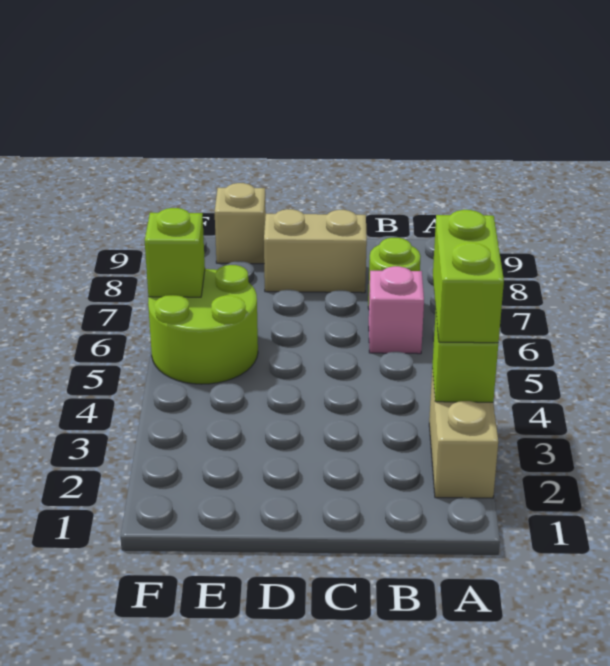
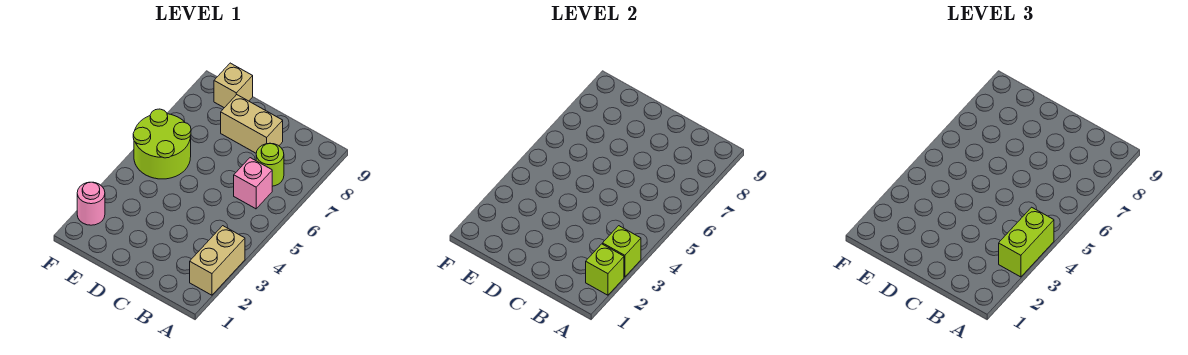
none -> pink 1x1 round brick [77,182,105,225]
lime 1x1 brick [145,208,205,297] -> lime 1x1 brick moved to [586,244,624,295]

